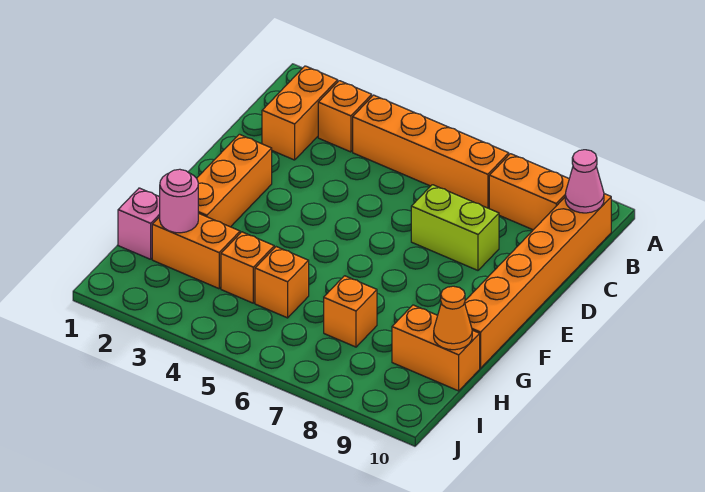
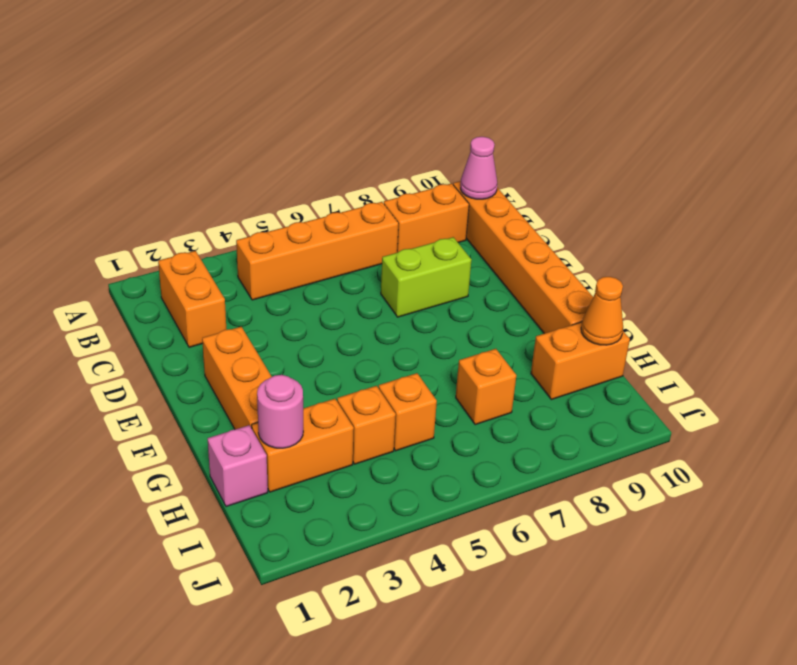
orange 1x1 brick [318,81,372,152] -> none

